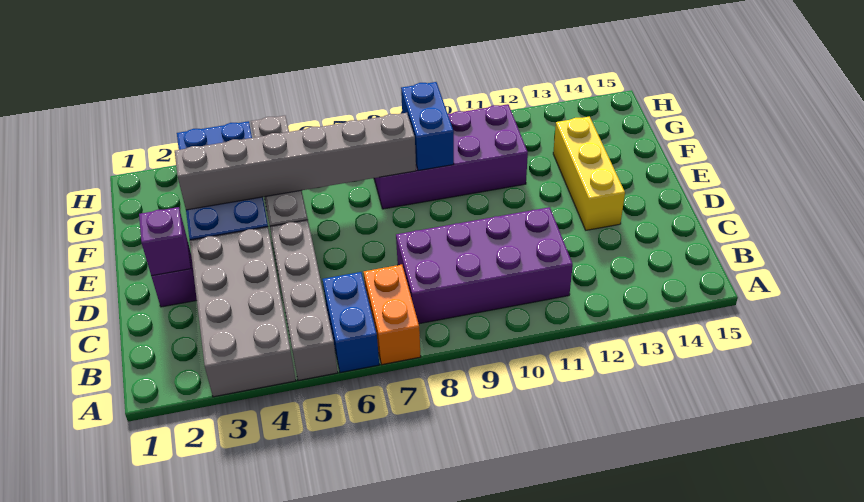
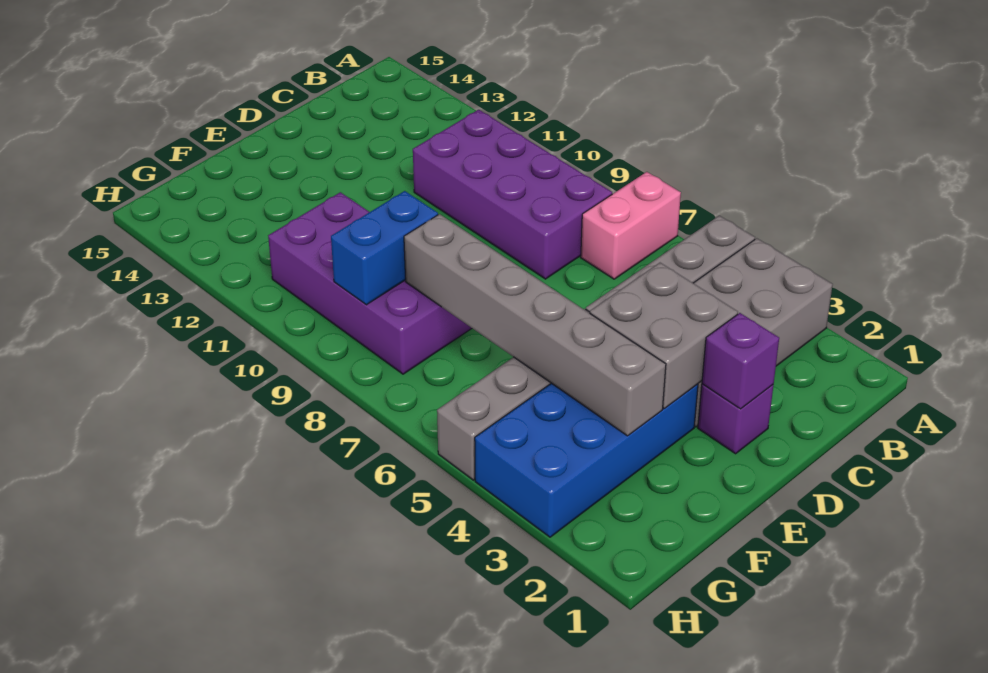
blue 1x2 brick [322,272,379,373] -> none
orange 1x2 brick [364,265,421,365] -> pink 1x2 brick [581,172,681,279]
none -> grey 2x2 brick [590,263,738,409]
yellow 1x3 brick [553,117,625,230] -> none

